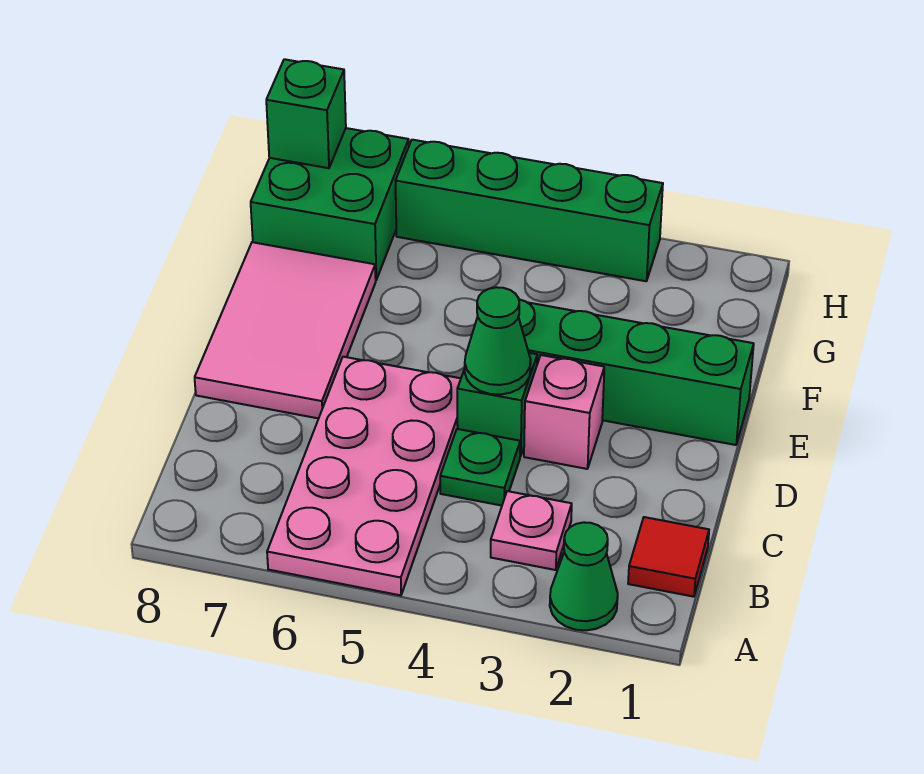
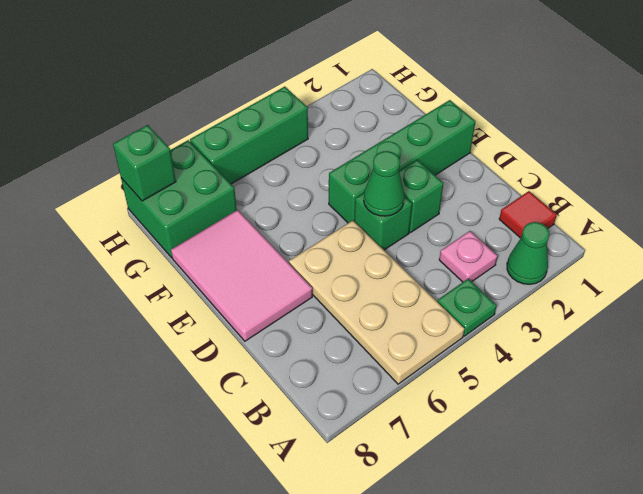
pink 2x4 plate [267,357,461,595] -> tan 2x4 plate [289,220,465,384]
green 1x1 plate [440,429,520,506] -> green 1x1 plate moved to [437,279,497,336]
pink 1x1 brick [524,355,604,469] -> green 1x1 brick [399,160,444,233]
green 1x4 brick [396,140,663,281] -> green 1x3 brick [190,87,308,184]

